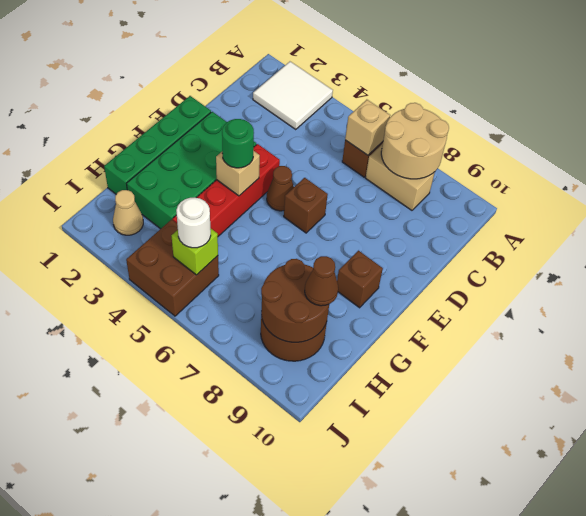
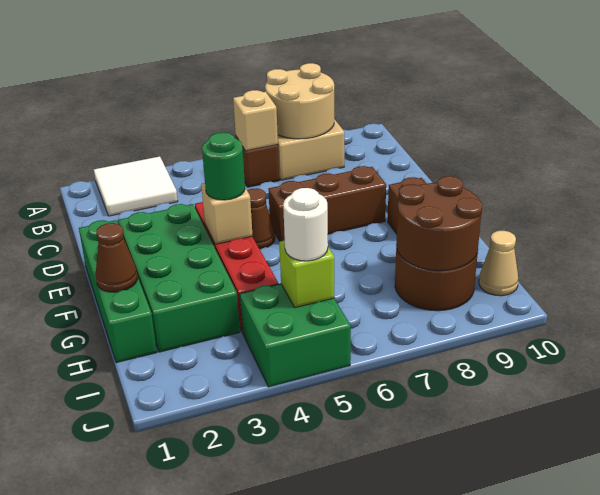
brown 1x1 brick [284,178,328,233] -> brown 1x3 brick [268,166,386,241]
brown 1x1 cone [305,256,338,306] -> brown 1x1 cone moved to [96,223,138,292]
tan 1x1 cone [113,190,143,235] -> tan 1x1 cone moved to [479,231,518,296]
brown 2x2 brick [126,220,219,316] -> green 2x2 brick [240,284,351,387]

